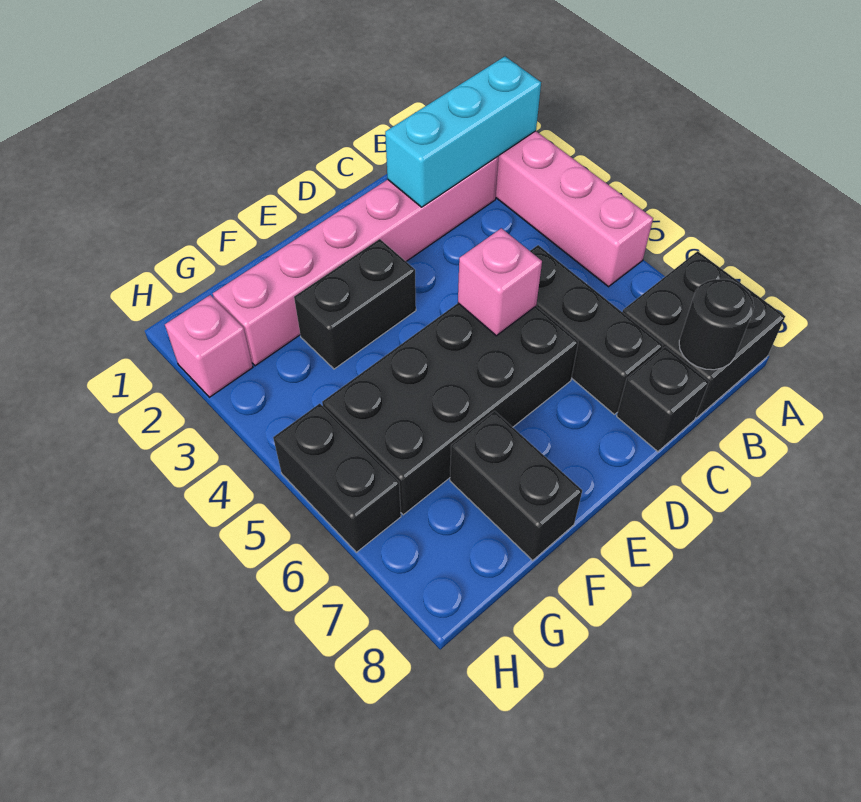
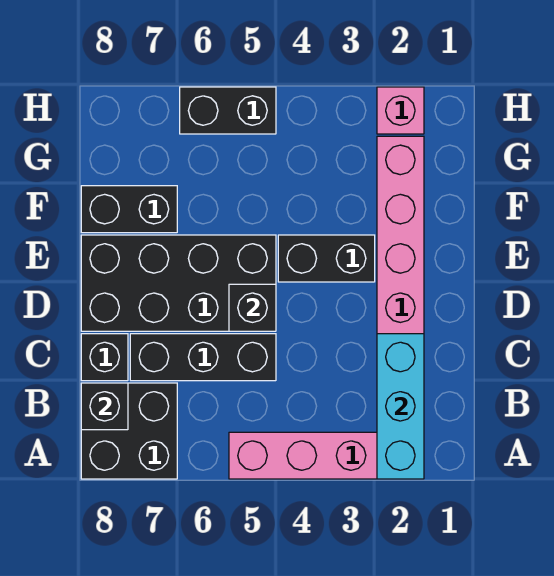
black 1x1 round brick [679,279,754,370] -> black 1x1 brick [81,383,128,430]
black 2x4 brick [322,303,578,515] -> black 2x4 brick turned to [81,235,276,331]
pink 1x1 brick [458,228,542,336] -> black 1x1 brick [229,284,276,331]
black 1x2 brick [294,239,416,369] -> black 1x2 brick turned to [278,235,375,282]

